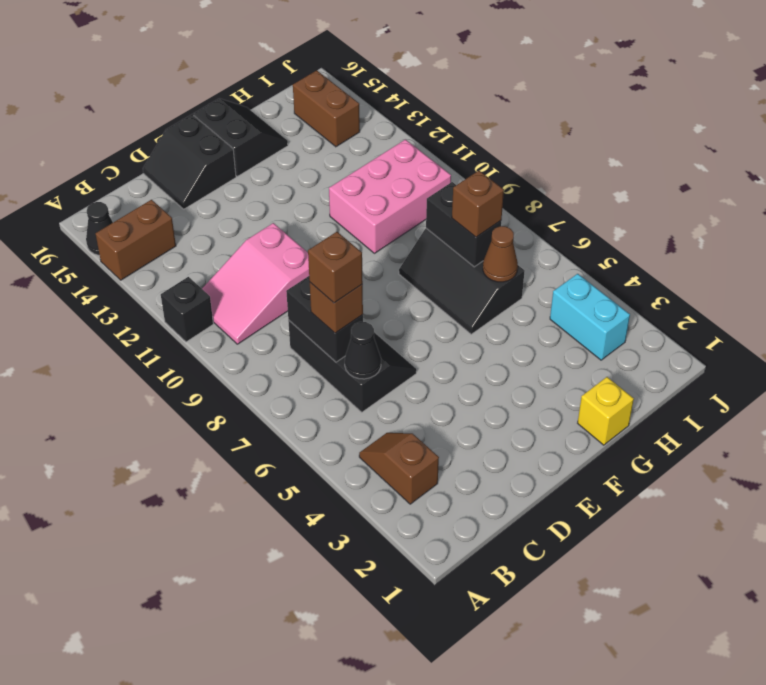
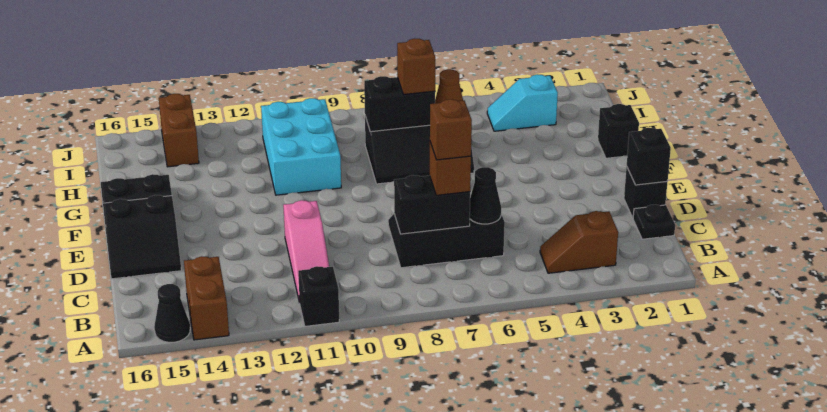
pink 2x3 slope [202,223,309,344] -> pink 1x3 slope [283,200,329,303]
none -> black 1x1 plate [633,205,675,239]
none -> black 1x1 brick [624,167,667,218]
none -> black 1x1 brick [627,128,671,185]
yellow 1x1 brick [578,377,634,445] -> black 1x1 brick [598,104,639,158]
pink 2x3 brick [329,140,451,253] -> cyan 2x3 brick [261,98,341,195]
cyan 1x2 brick [550,274,630,360] -> cyan 1x2 slope [487,74,558,131]
brown 1x2 brick [293,70,360,147] -> brown 1x2 brick turned to [159,94,199,167]

